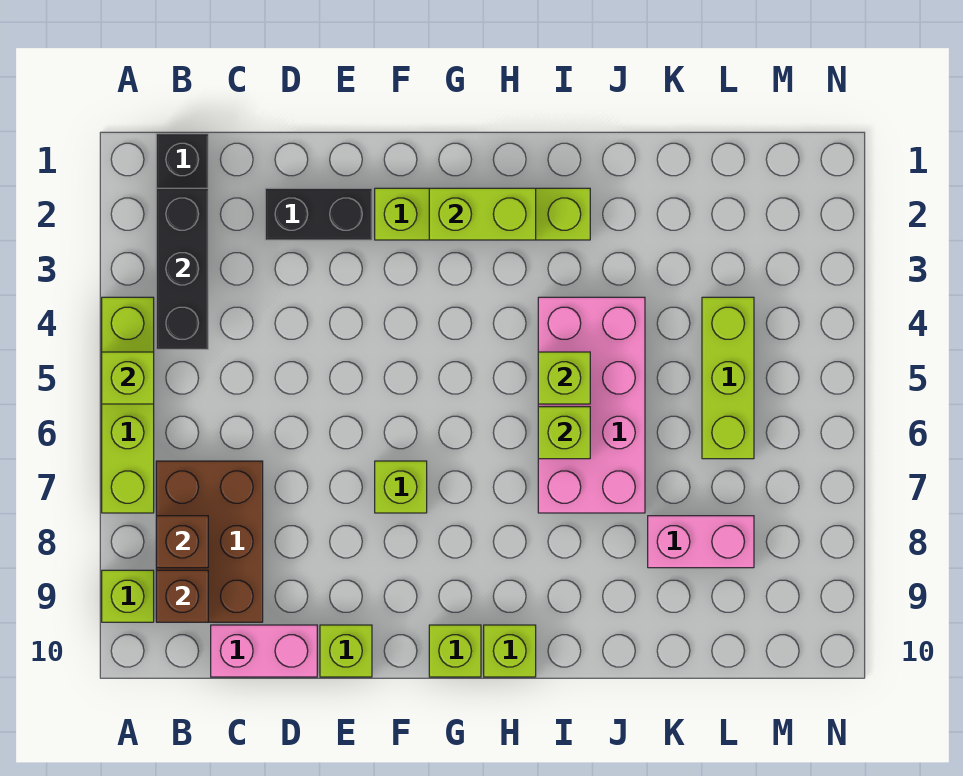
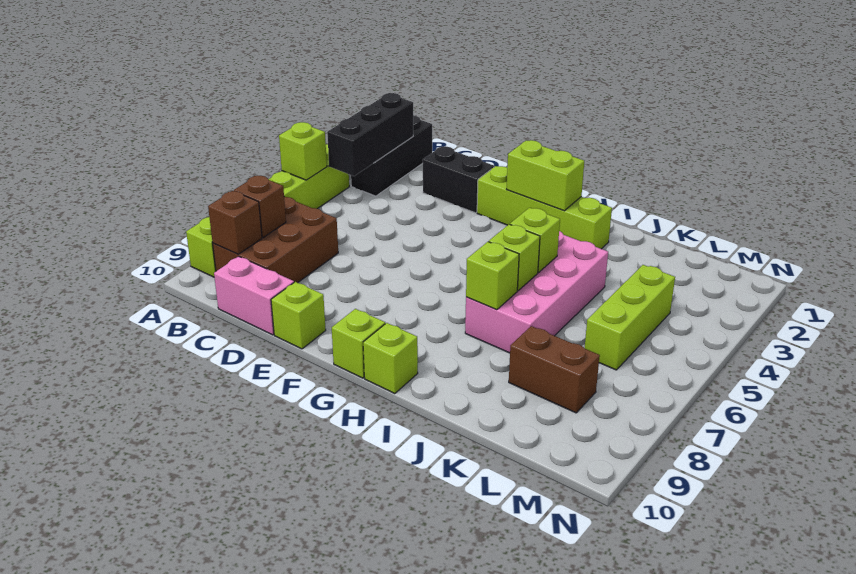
lime 1x1 brick [375,461,427,513] -> lime 1x1 brick moved to [466,242,519,310]
pink 1x2 brick [648,516,754,568] -> brown 1x2 brick [509,326,600,413]

